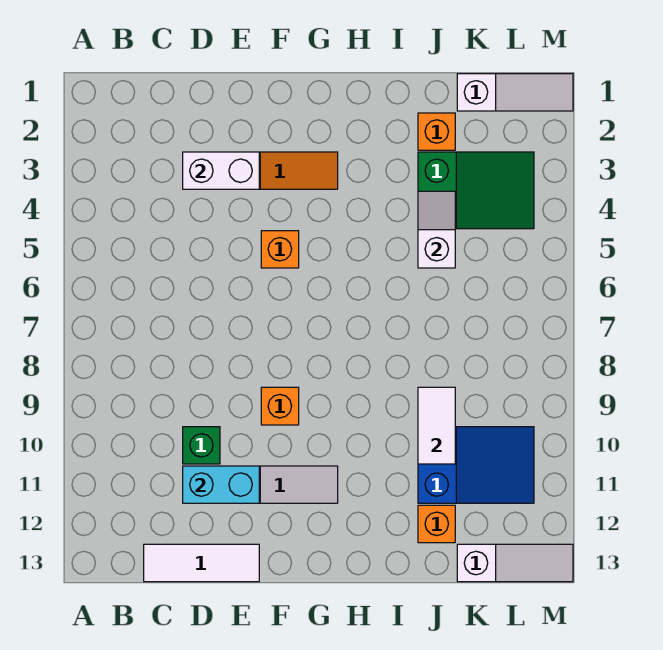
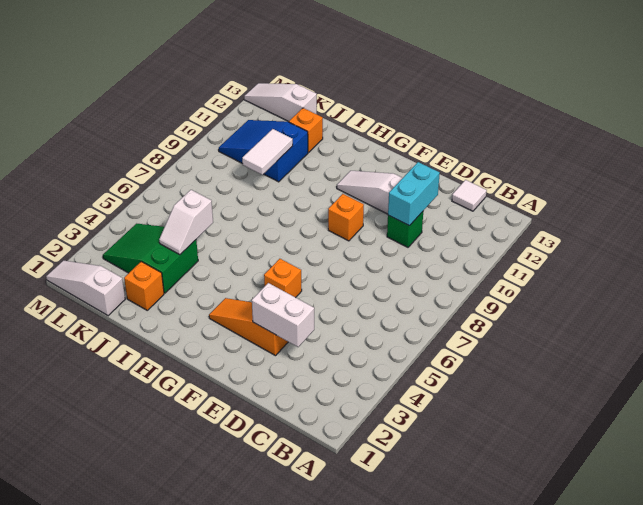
white 1x3 tile [144,544,259,582] -> white 1x1 tile [452,180,487,211]
cyan 1x2 brick [183,466,259,503] -> cyan 1x2 brick turned to [388,162,440,226]

